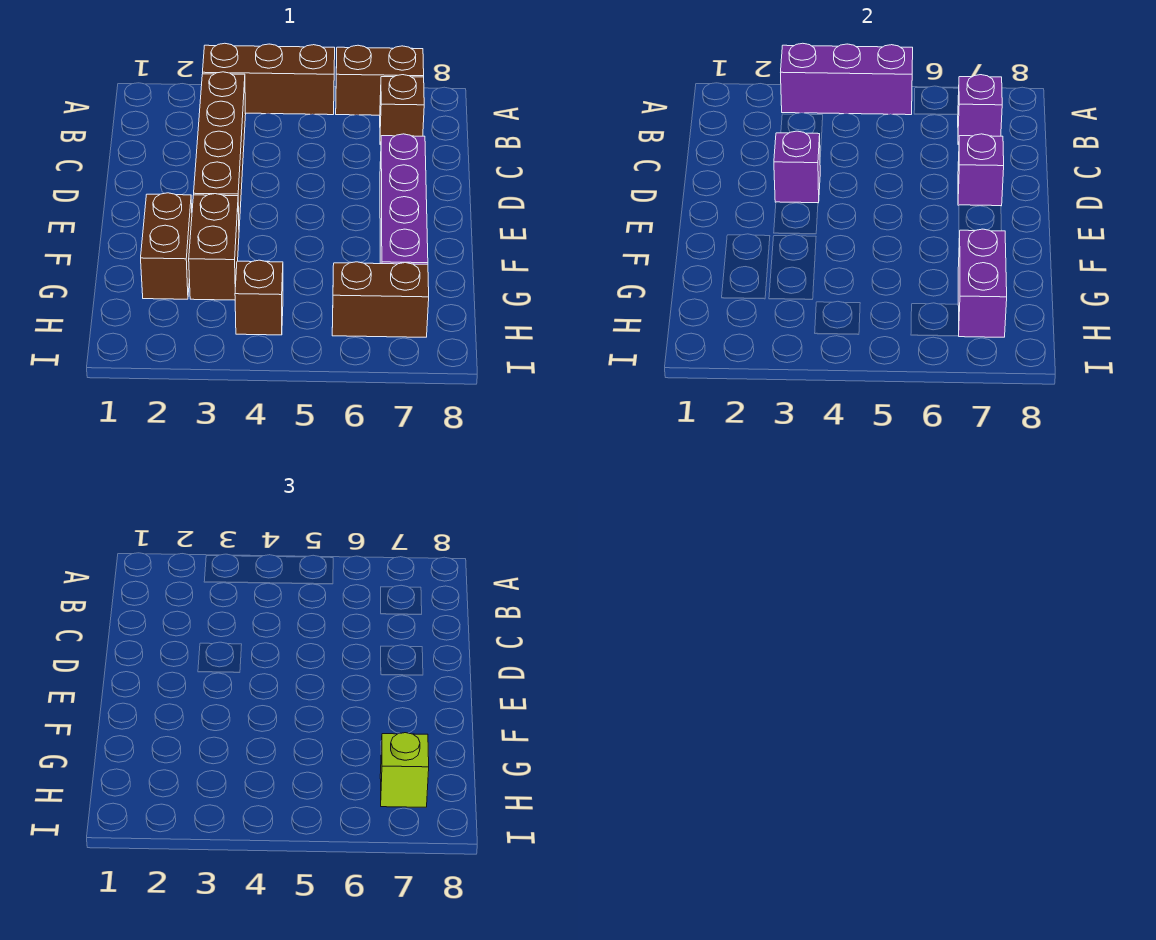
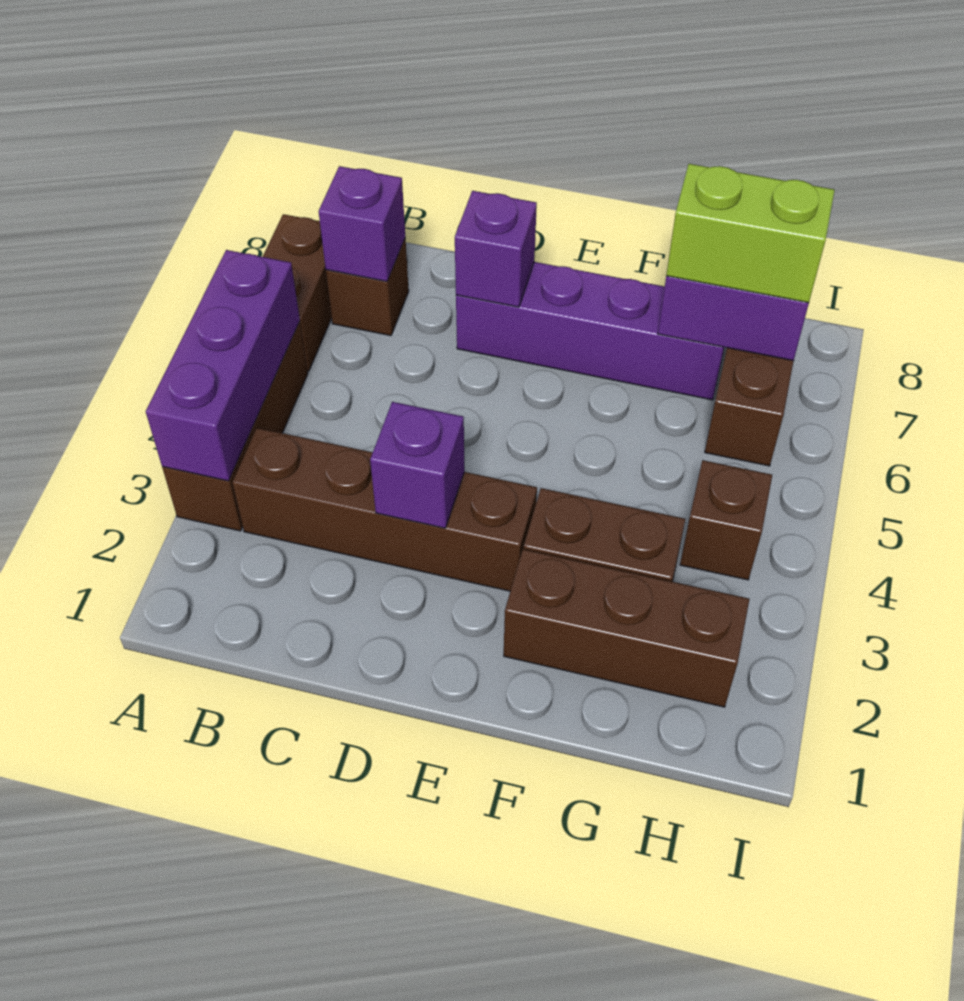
brown 1x2 brick [141,193,192,299] -> brown 1x3 brick [504,549,749,707]
lime 1x1 brick [380,733,429,807] -> lime 1x2 brick [666,164,835,303]

